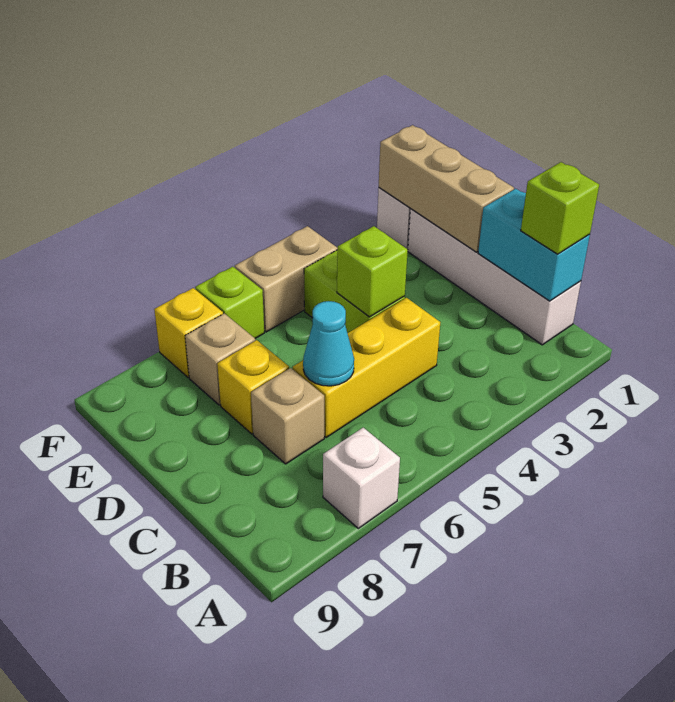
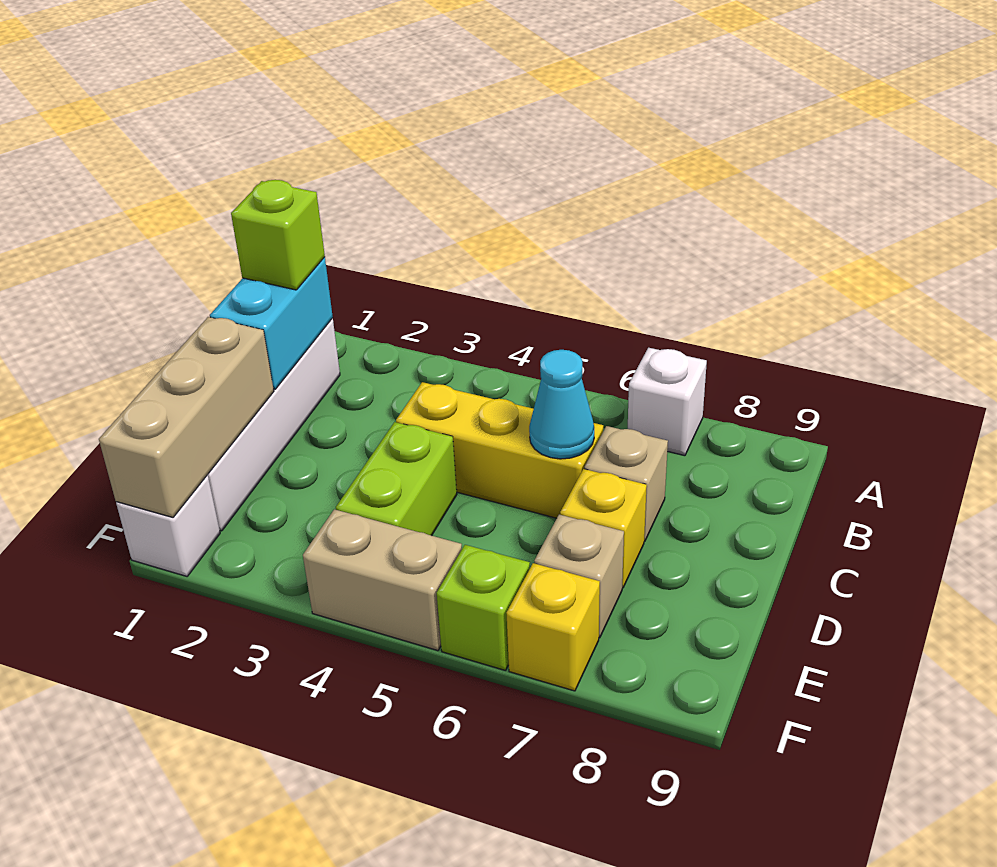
lime 1x1 brick [337,226,408,317] -> none

